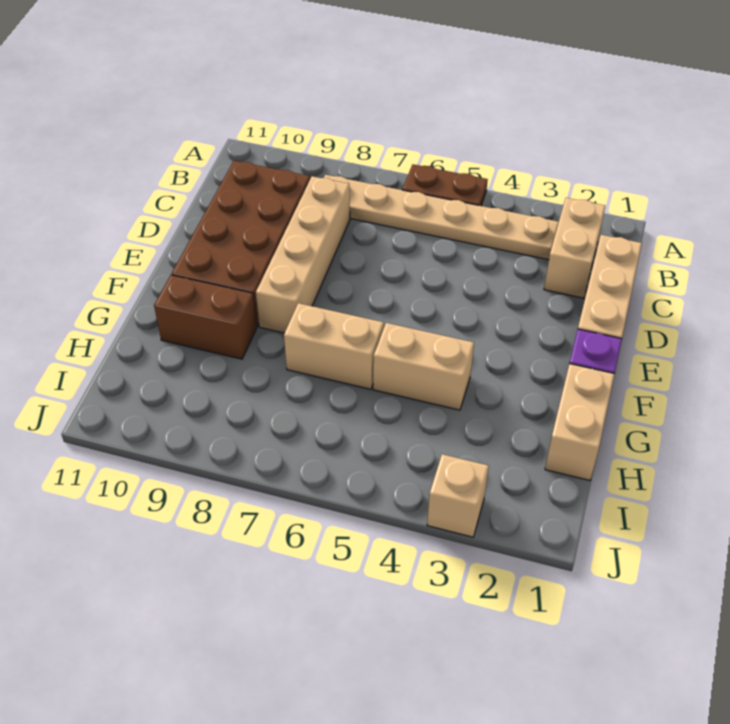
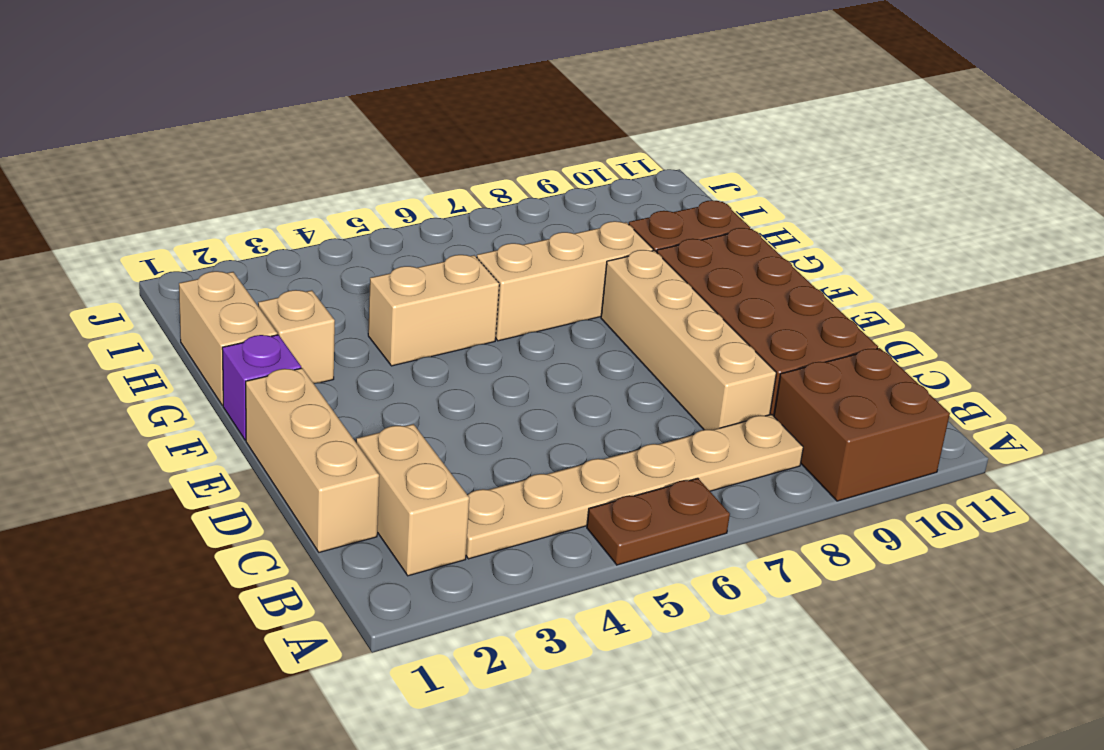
none -> brown 2x2 brick [774,348,950,501]
tan 1x2 brick [284,303,384,389] -> tan 1x3 brick [477,221,653,341]
tan 1x1 brick [427,454,489,537] -> tan 1x1 brick moved to [258,290,335,383]

